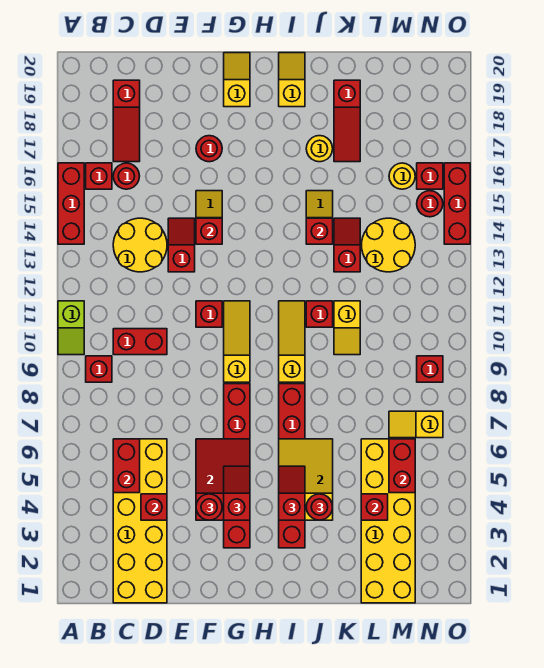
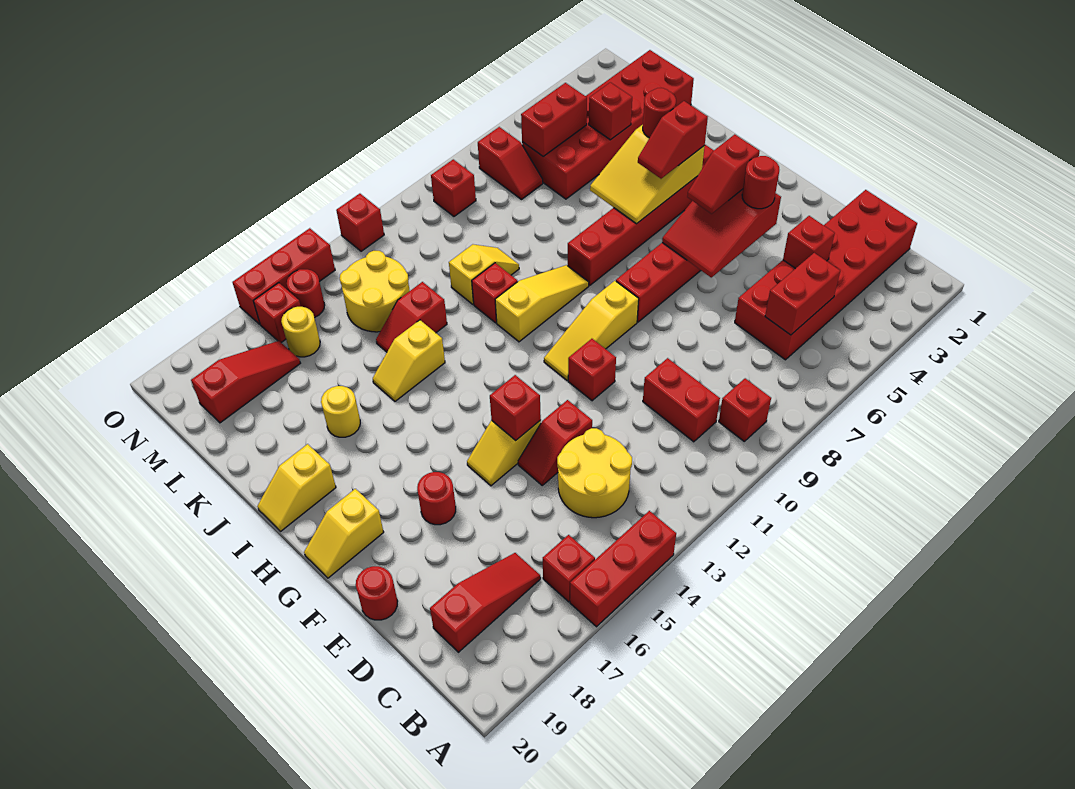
lime 1x2 slope [58,301,84,355] -> none
yellow 2x6 brick [113,439,167,603] -> red 2x6 brick [735,190,917,360]
red 1x1 round brick [113,163,140,189] -> red 1x1 round brick moved to [356,566,398,620]
yellow 1x3 slope [279,301,305,382] -> yellow 1x3 slope turned to [495,265,589,342]
red 1x1 brick [306,218,333,244] -> red 1x1 brick moved to [336,194,384,251]
red 1x3 slope [334,80,360,162] -> red 1x3 slope moved to [191,341,300,423]
yellow 2x6 brick [361,439,415,603] -> red 2x6 brick [522,50,694,199]
yellow 1x2 slope [389,411,443,438] -> red 1x2 slope [478,127,543,199]

